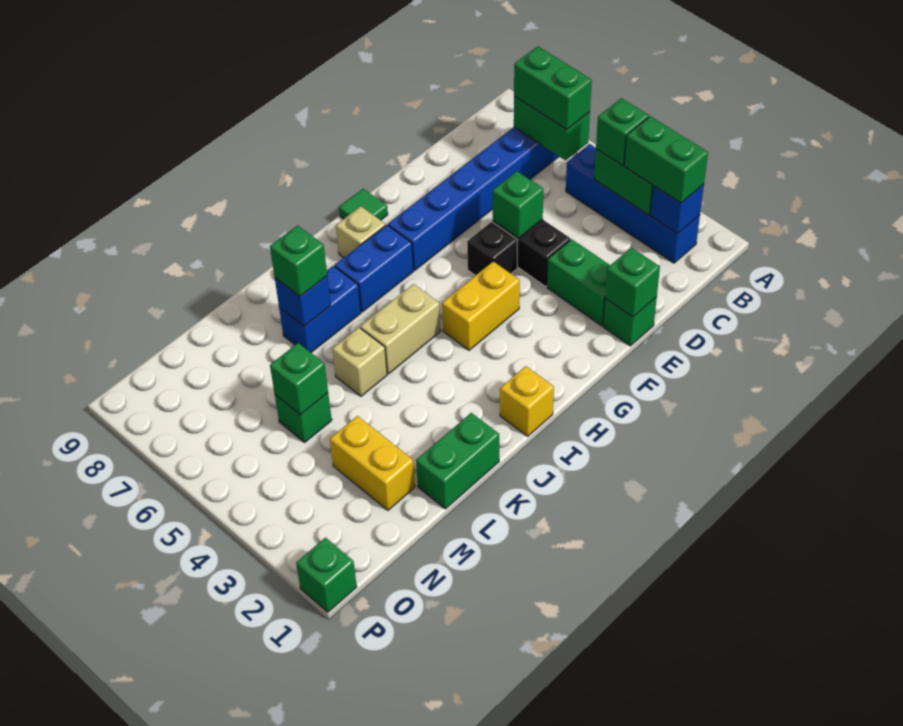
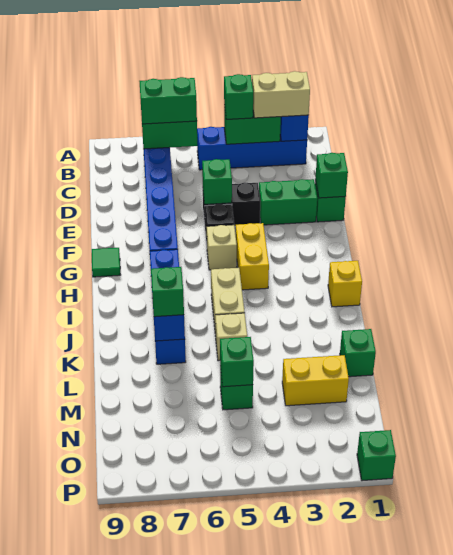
green 1x2 brick [624,116,708,203] -> tan 1x2 brick [252,71,310,118]
tan 1x1 brick [336,206,386,258] -> tan 1x1 brick moved to [207,225,237,270]
green 1x2 brick [416,413,499,509] -> green 1x1 brick [340,329,376,377]

